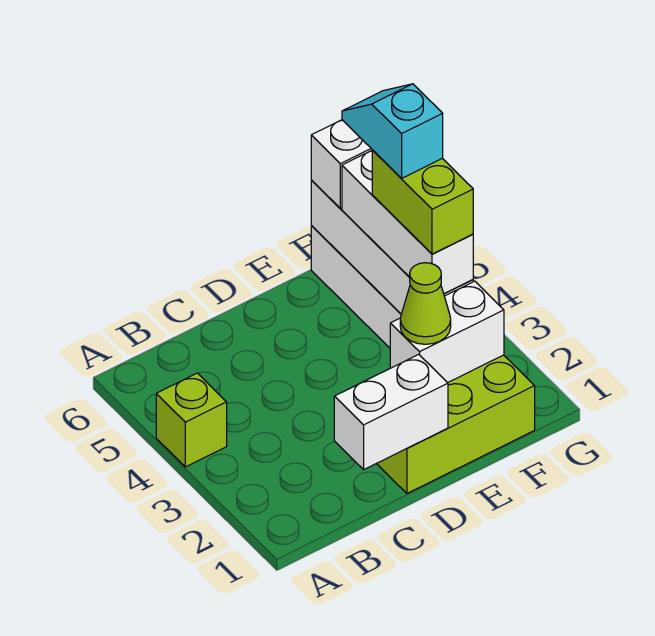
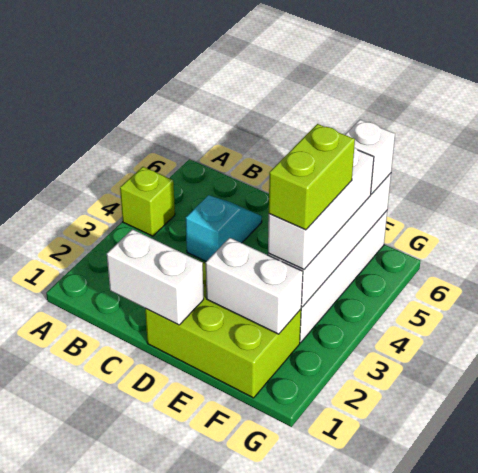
lime 1x1 cone [400,263,451,344] -> none
cyan 1x2 slope [342,84,443,178] -> cyan 1x2 slope moved to [186,195,262,261]

